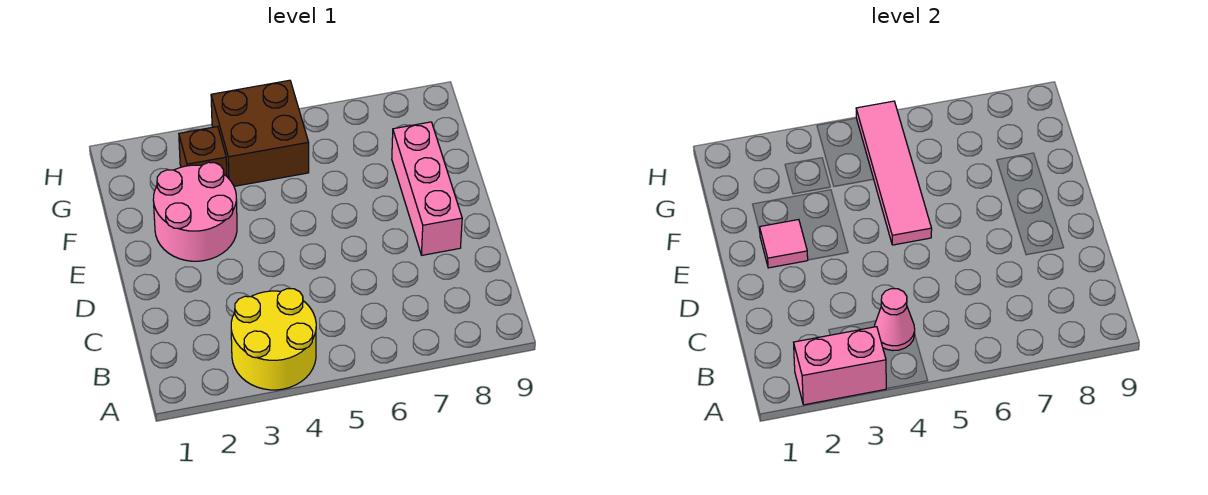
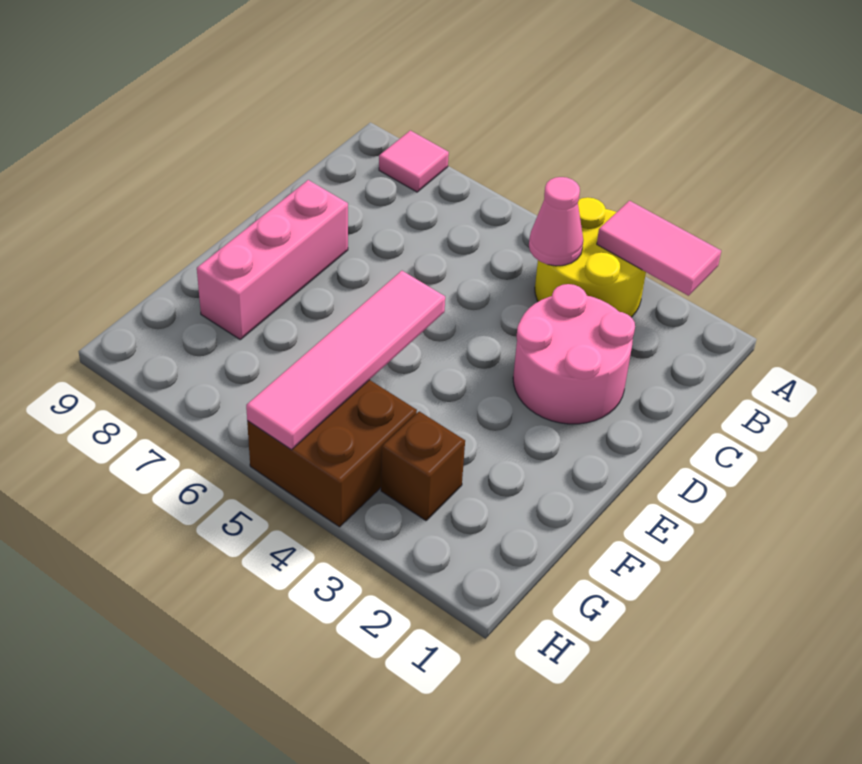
pink 1x2 brick [794,327,887,405] -> pink 1x2 tile [597,201,721,296]
pink 2x2 round brick [153,162,237,261] -> pink 2x2 round brick moved to [513,284,635,424]
pink 1x1 tile [760,220,808,268] -> pink 1x1 tile moved to [379,130,449,192]

